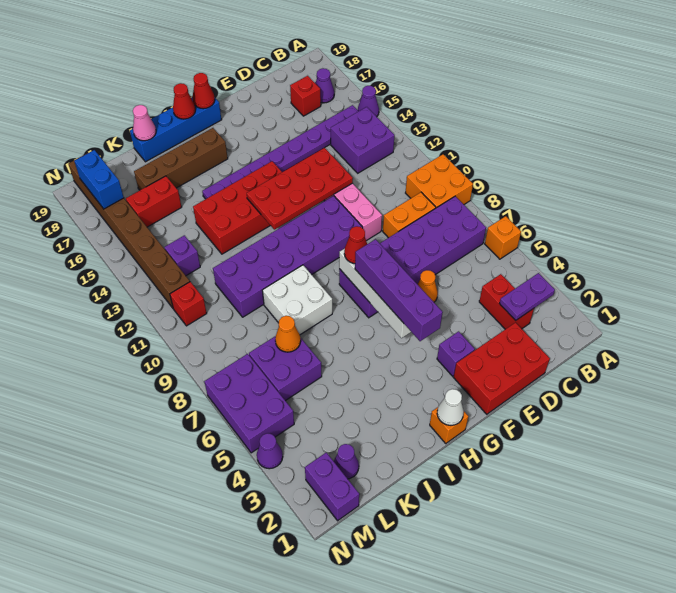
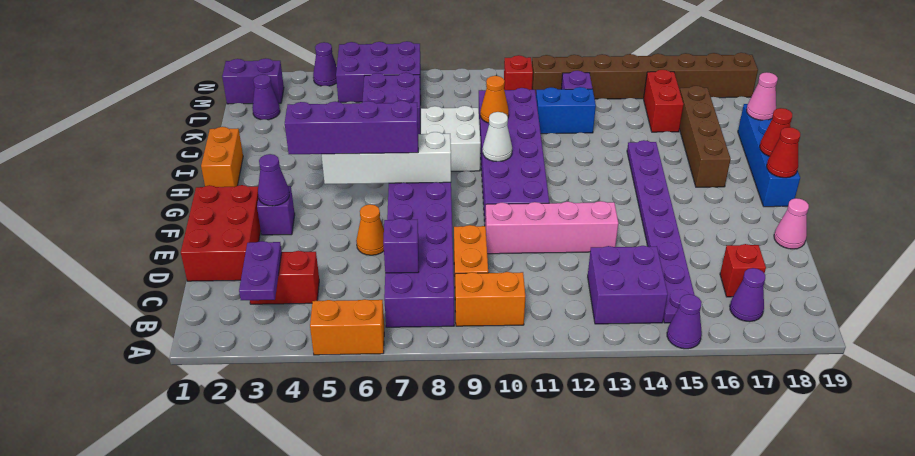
orange 1x1 brick [485,216,521,259] -> orange 1x2 brick [310,299,384,355]
orange 2x2 brick [406,154,473,208] -> orange 1x2 brick [455,272,525,326]
none -> purple 1x1 brick [383,218,419,273]
red 2x4 plate [247,148,353,230] -> none
none -> pink 1x1 cone [774,198,809,249]
none -> purple 1x1 cone [258,154,289,206]
red 1x1 cone [344,226,367,264] -> none
red 2x4 brick [193,161,282,254] -> none
orange 1x1 brick [430,407,468,443] -> orange 1x2 brick [201,127,243,187]
white 1x1 cone [437,389,464,425] -> white 1x1 cone moved to [483,112,512,162]
orange 1x1 cone [275,316,301,352] -> orange 1x1 cone moved to [480,76,509,123]
blue 1x2 brick [74,150,124,209] -> blue 1x2 brick moved to [536,87,596,134]

